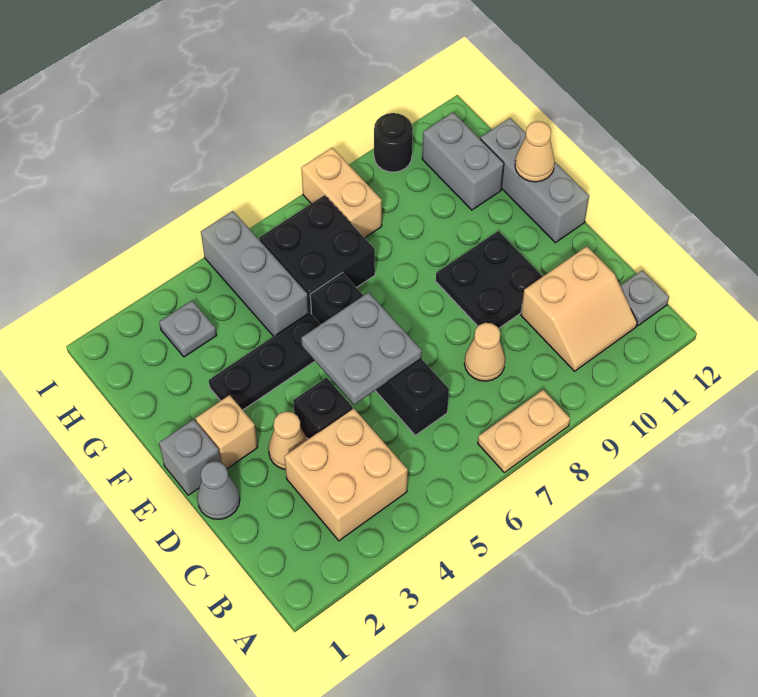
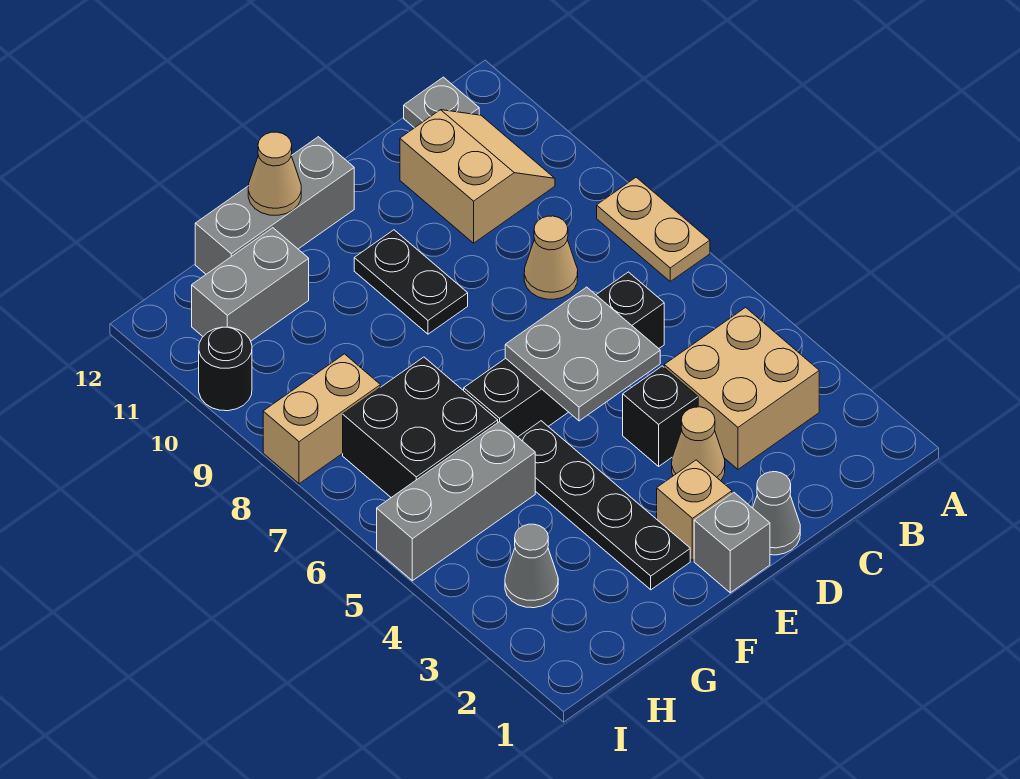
black 2x2 plate [436,231,543,328] -> black 1x2 plate [354,230,468,334]
black 1x3 plate [209,313,320,410] -> black 1x4 plate [518,421,690,590]
grey 1x1 plate [159,301,217,357] -> grey 1x1 cone [505,524,558,608]

